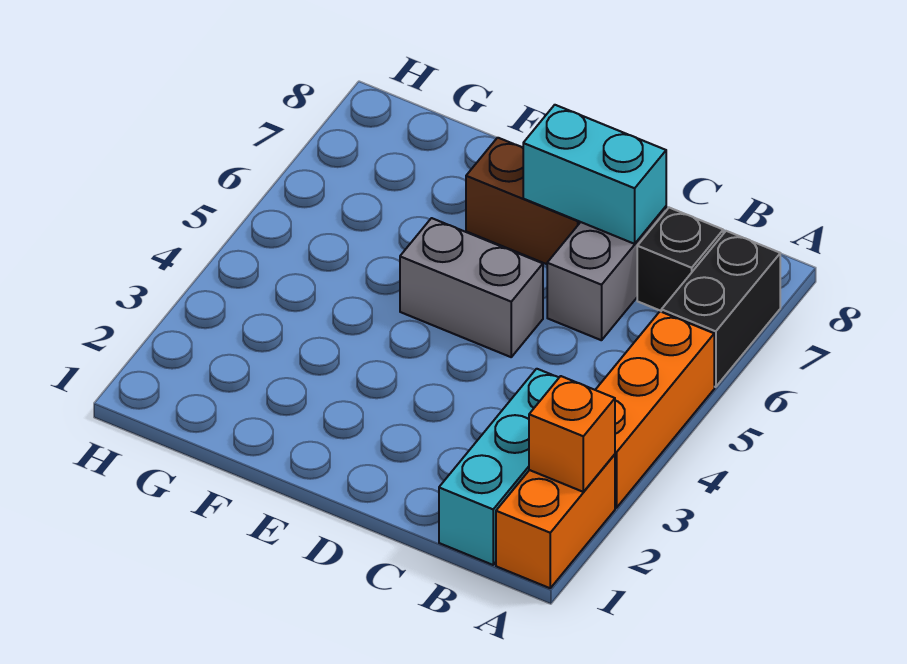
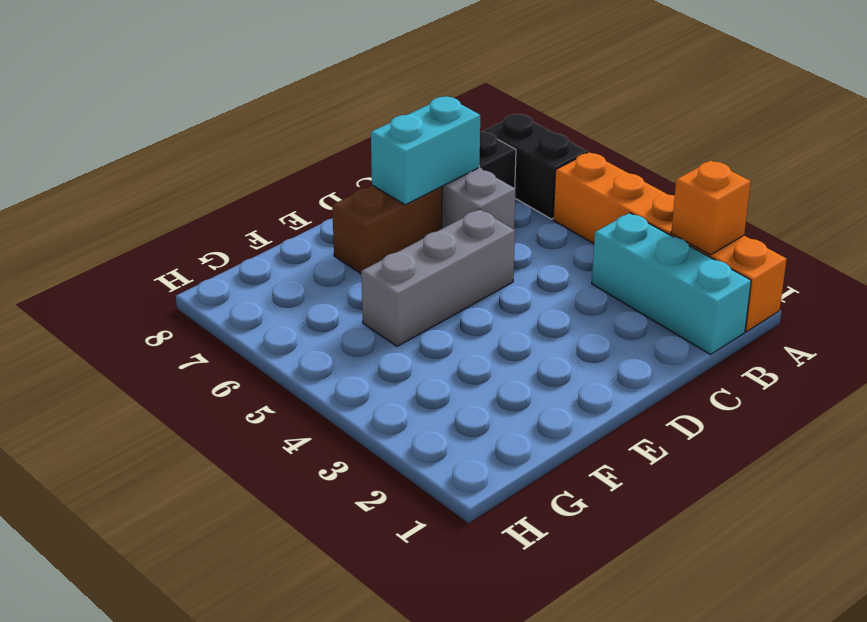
grey 1x2 brick [400,218,543,357] -> grey 1x3 brick [361,209,515,346]

